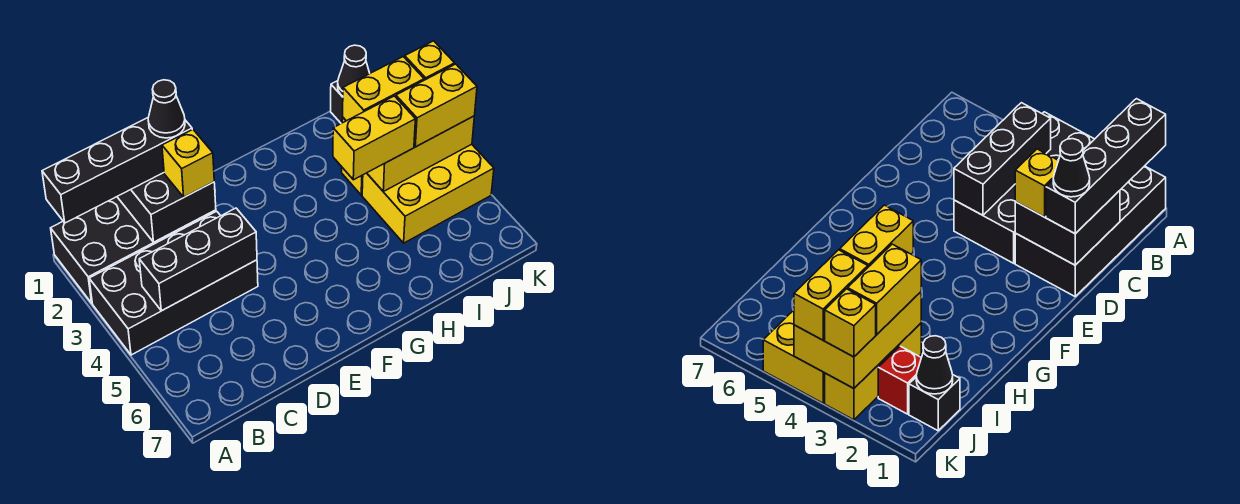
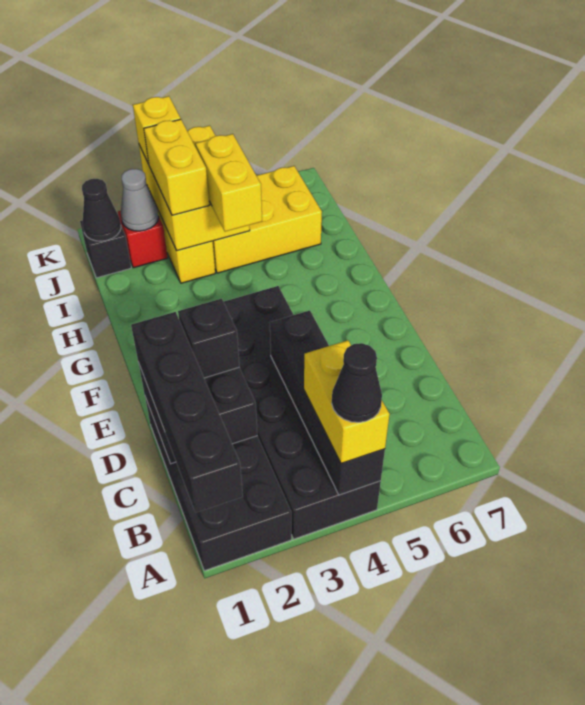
black 2x4 brick [89,211,258,355] -> black 2x6 brick [223,286,381,539]
black 1x3 brick [139,208,257,311] -> black 1x4 brick [270,310,385,495]
black 1x1 cone [148,80,185,138] -> black 1x1 cone moved to [332,343,382,422]
yellow 1x1 brick [162,129,214,197] -> black 1x1 brick [178,299,239,378]
yellow 2x3 brick [362,144,494,243] -> yellow 2x3 brick turned to [213,166,322,273]
none -> grey 1x1 cone [121,169,159,231]
yellow 1x2 brick [396,64,477,147] -> yellow 1x2 brick moved to [304,340,390,463]

